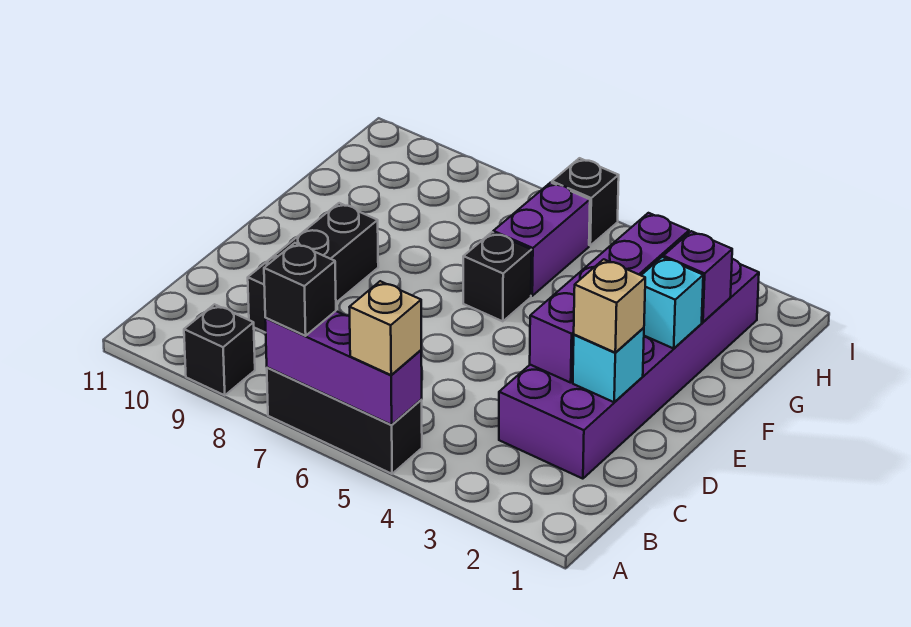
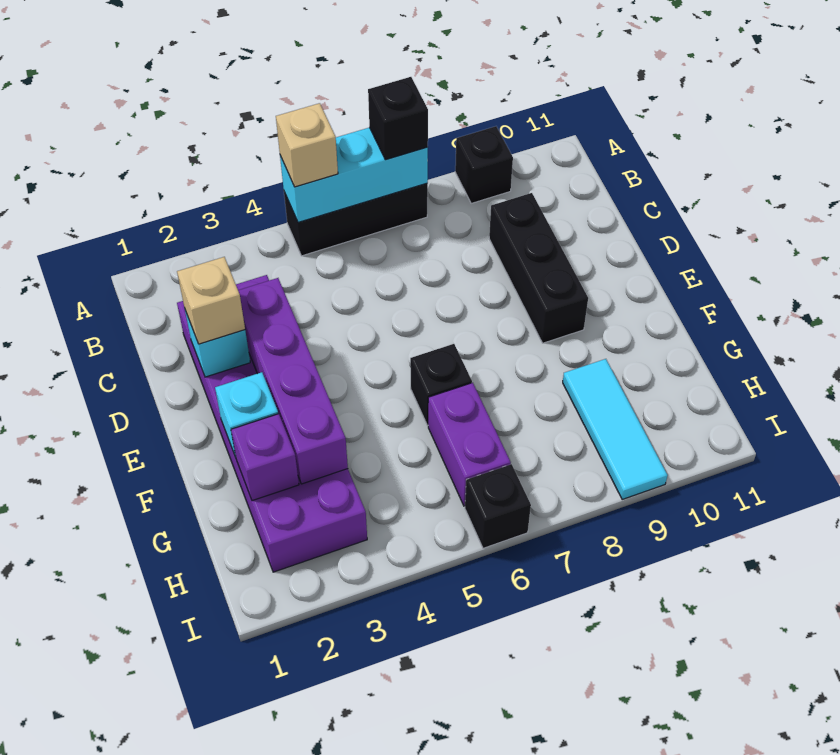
purple 1x3 brick [265,311,422,425] -> cyan 1x3 brick [280,128,428,222]
none -> cyan 1x3 tile [563,359,668,499]

